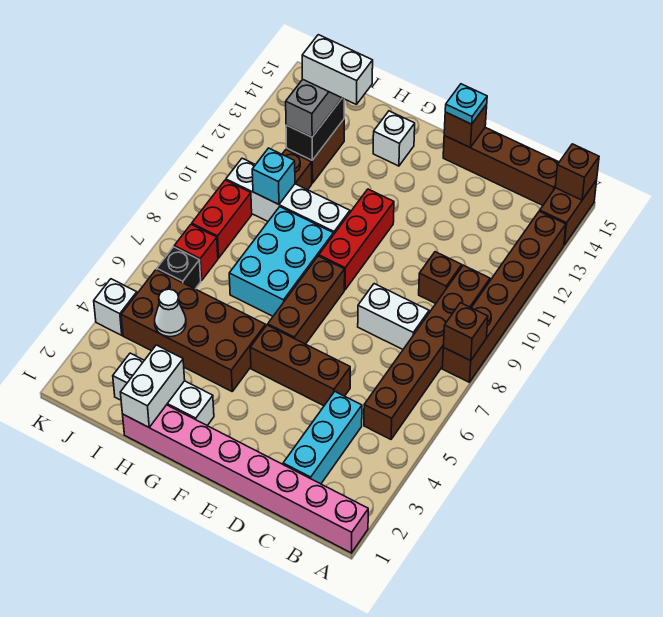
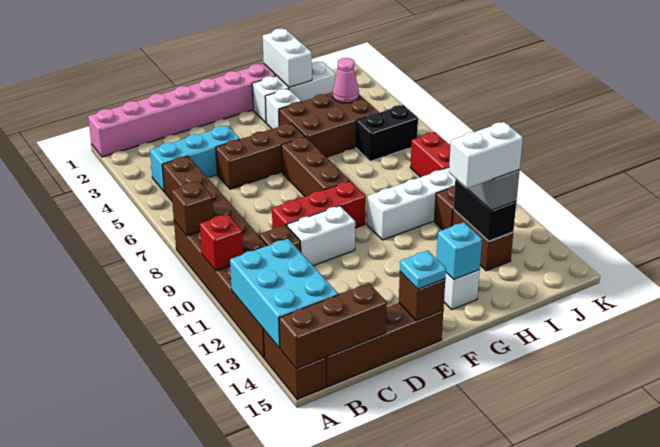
brown 1x1 brick [555,144,599,200] -> brown 1x3 brick [279,283,387,369]
cyan 1x3 brick [283,392,362,484] -> cyan 1x3 brick turned to [150,125,240,192]
white 1x2 brick [358,284,429,349] -> white 1x2 brick moved to [287,206,355,266]
red 1x3 brick [319,189,394,290] -> red 1x3 brick turned to [272,181,366,228]
brown 2x4 brick [121,270,266,391] -> brown 2x3 brick [279,92,379,157]
cyan 2x3 brick [229,207,333,316] -> cyan 2x3 brick moved to [230,239,338,348]
white 1x1 cone [155,289,186,337] -> pink 1x1 cone [333,58,359,103]
cyan 1x1 brick [252,148,295,204] -> cyan 1x1 brick moved to [436,222,482,280]
black 1x1 brick [157,247,201,289] -> black 1x2 brick [356,105,418,161]
red 1x1 brick [174,224,218,281] -> red 1x1 brick moved to [200,214,243,271]
white 1x1 brick [94,279,137,335] -> white 1x1 brick moved to [265,89,302,129]

